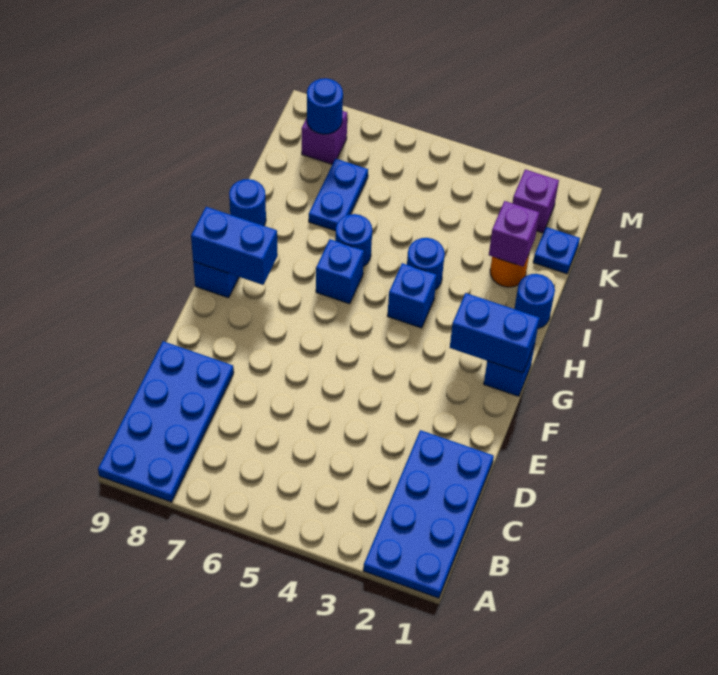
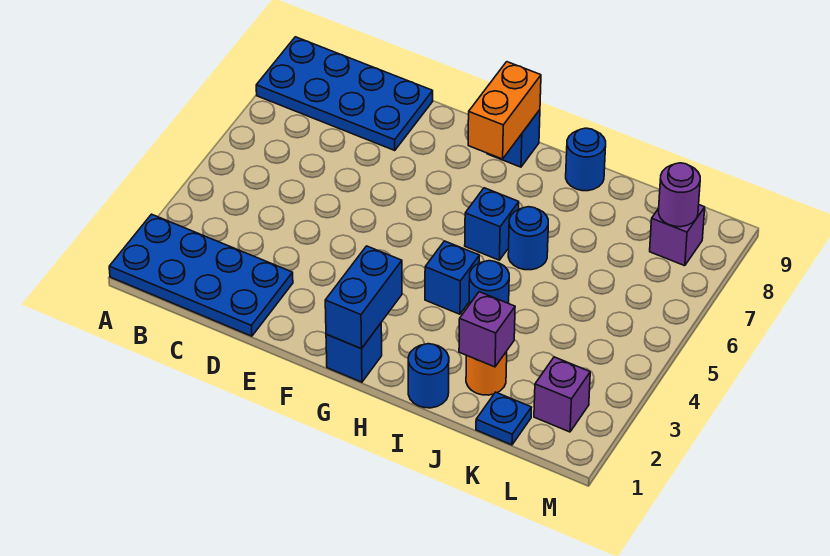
blue 1x2 brick [191,207,278,285] -> orange 1x2 brick [468,62,541,159]
blue 1x2 plate [309,159,368,231] -> none
blue 1x1 round brick [307,78,343,134] -> purple 1x1 round brick [658,163,700,227]

